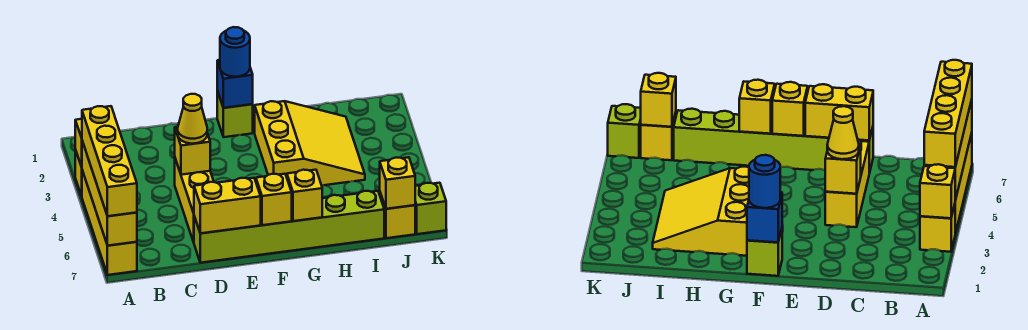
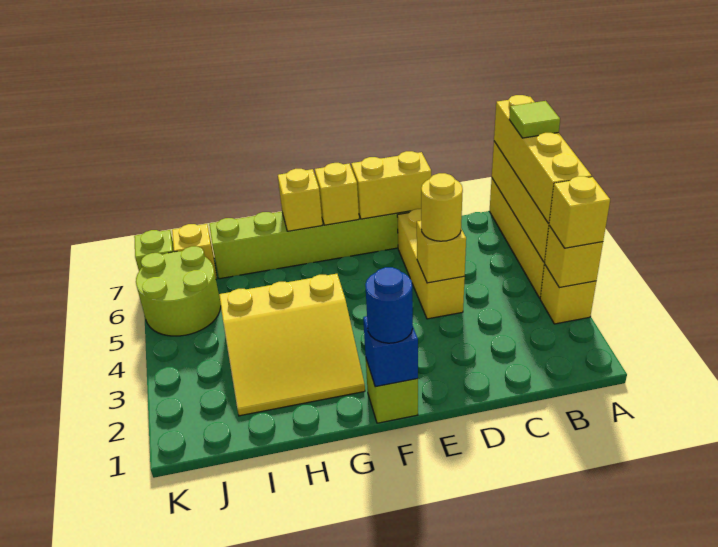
none -> lime 1x1 tile [509,101,560,138]
yellow 1x1 cone [178,94,207,144] -> yellow 1x1 round brick [421,173,463,241]
yellow 3x3 slope [255,101,365,185] -> yellow 3x3 slope turned to [219,274,365,416]
none -> lime 2x2 round brick [136,246,221,336]
yellow 1x1 brick [380,157,415,209] -> yellow 1x1 brick moved to [549,176,610,248]

